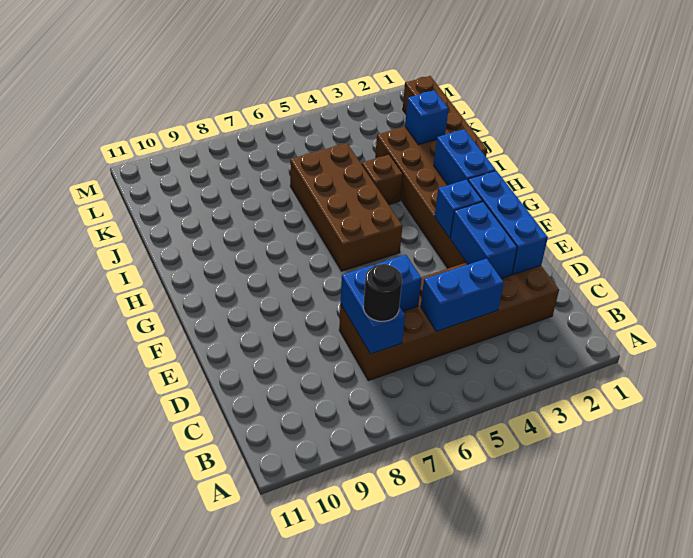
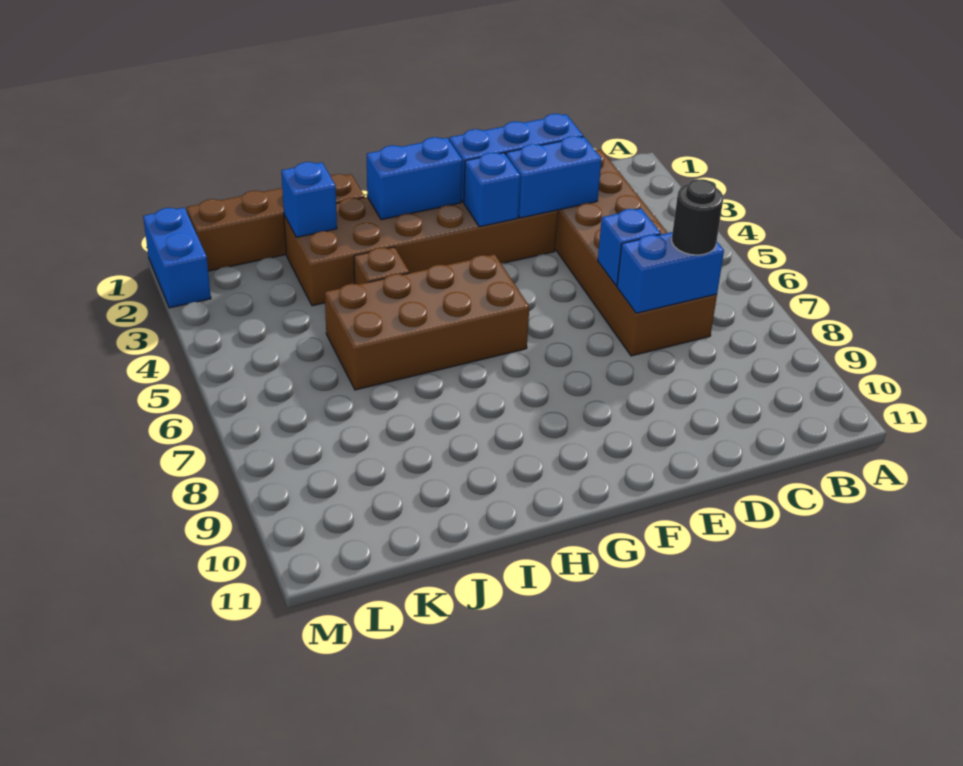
blue 1x2 brick [421,259,504,331] -> blue 1x2 brick moved to [143,208,211,308]

